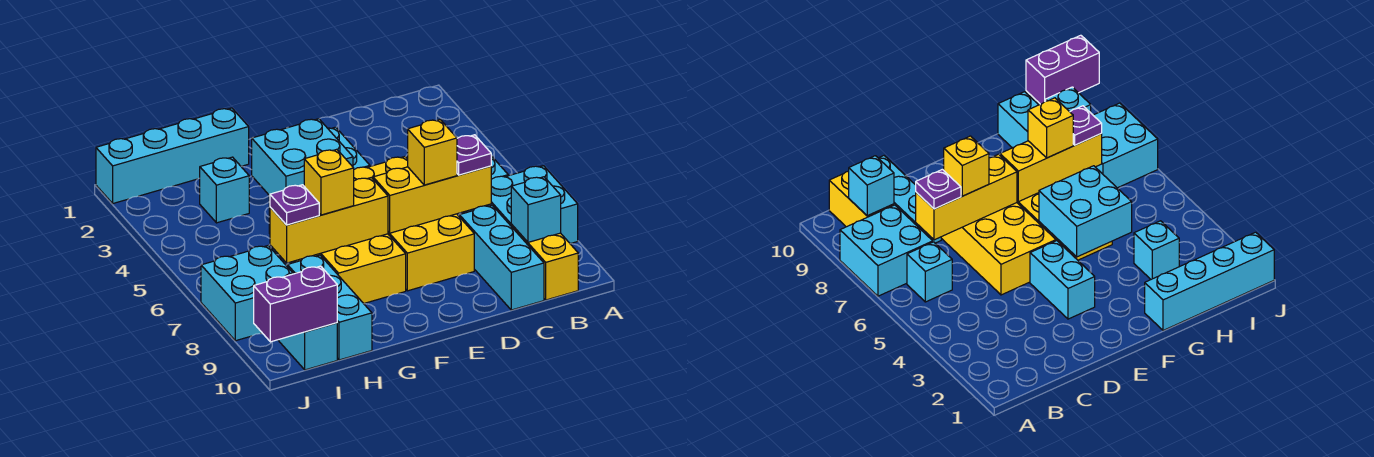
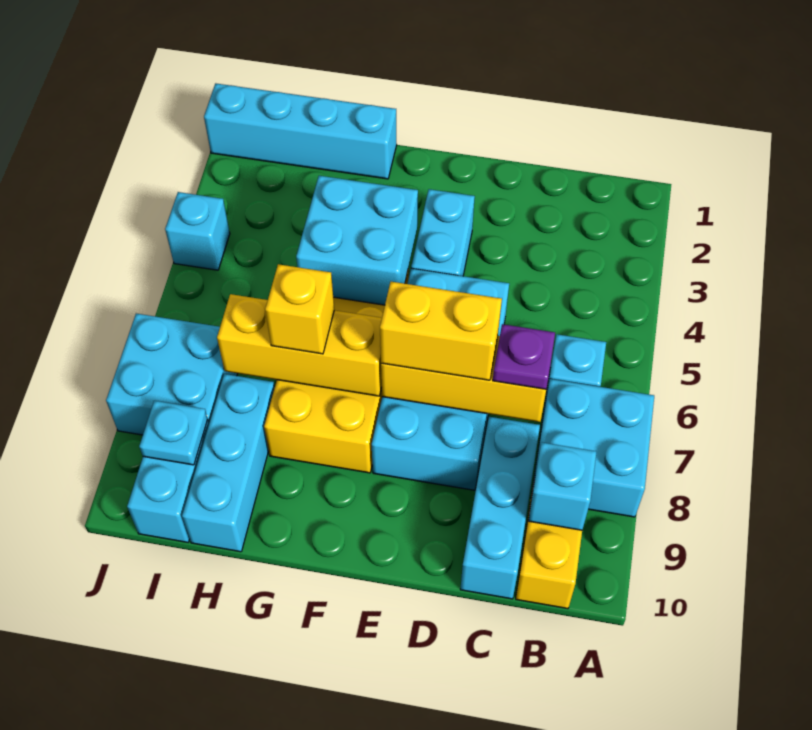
yellow 2x4 brick [354,157,474,291] -> cyan 2x4 brick [372,268,509,490]
yellow 1x1 brick [408,120,457,185] -> yellow 1x2 brick [380,282,502,380]
cyan 1x1 brick [200,157,249,223] -> cyan 1x1 brick moved to [165,192,230,270]
purple 1x1 plate [270,185,319,225] -> none
purple 1x2 brick [254,266,337,342] -> none

